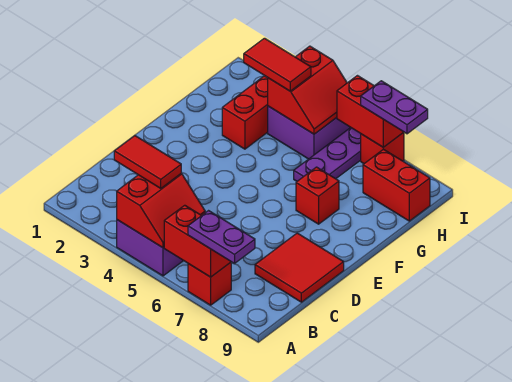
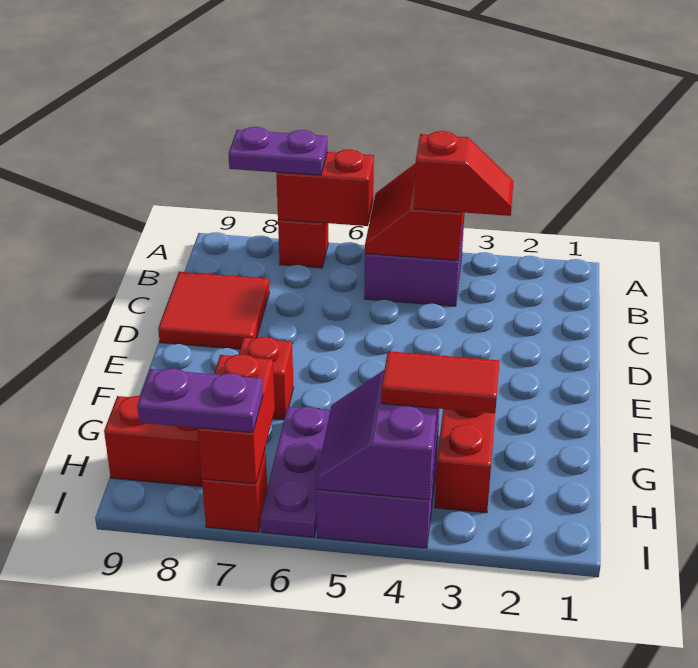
red 1x2 tile [114,136,181,188] -> red 1x2 slope [414,131,514,216]
red 2x2 slope [268,46,347,134] -> purple 2x2 slope [316,370,439,500]
red 1x2 brick [337,76,403,147] -> red 1x2 brick turned to [197,354,275,484]

